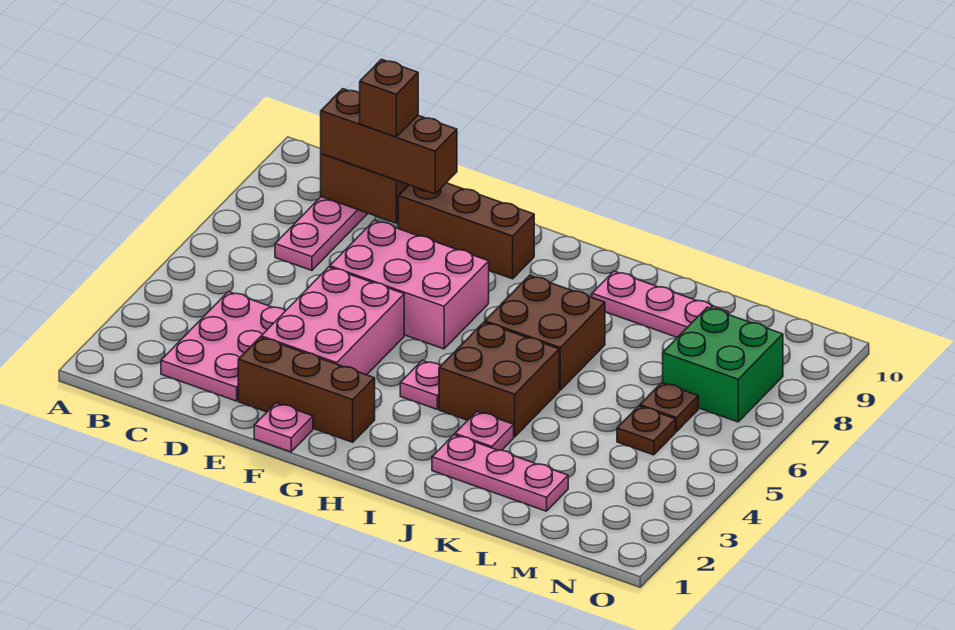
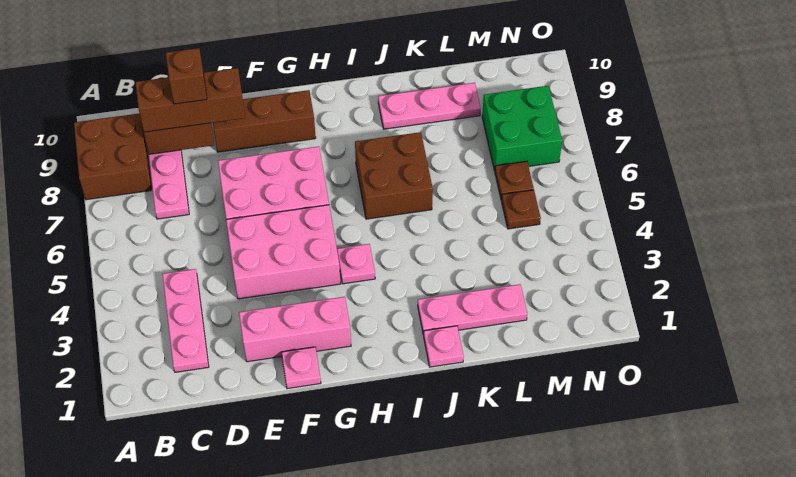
pink 2x3 plate [161,292,285,401] -> pink 1x3 plate [163,269,209,372]
brown 1x3 brick [238,337,375,442] -> pink 1x3 brick [239,297,351,362]
pink 2x3 brick [261,267,404,375] -> pink 2x3 brick turned to [226,205,341,299]
brown 2x2 brick [439,322,559,437] -> brown 2x2 brick moved to [74,114,152,200]
pink 1x1 plate [455,411,514,451] -> pink 1x1 plate moved to [424,326,464,367]

